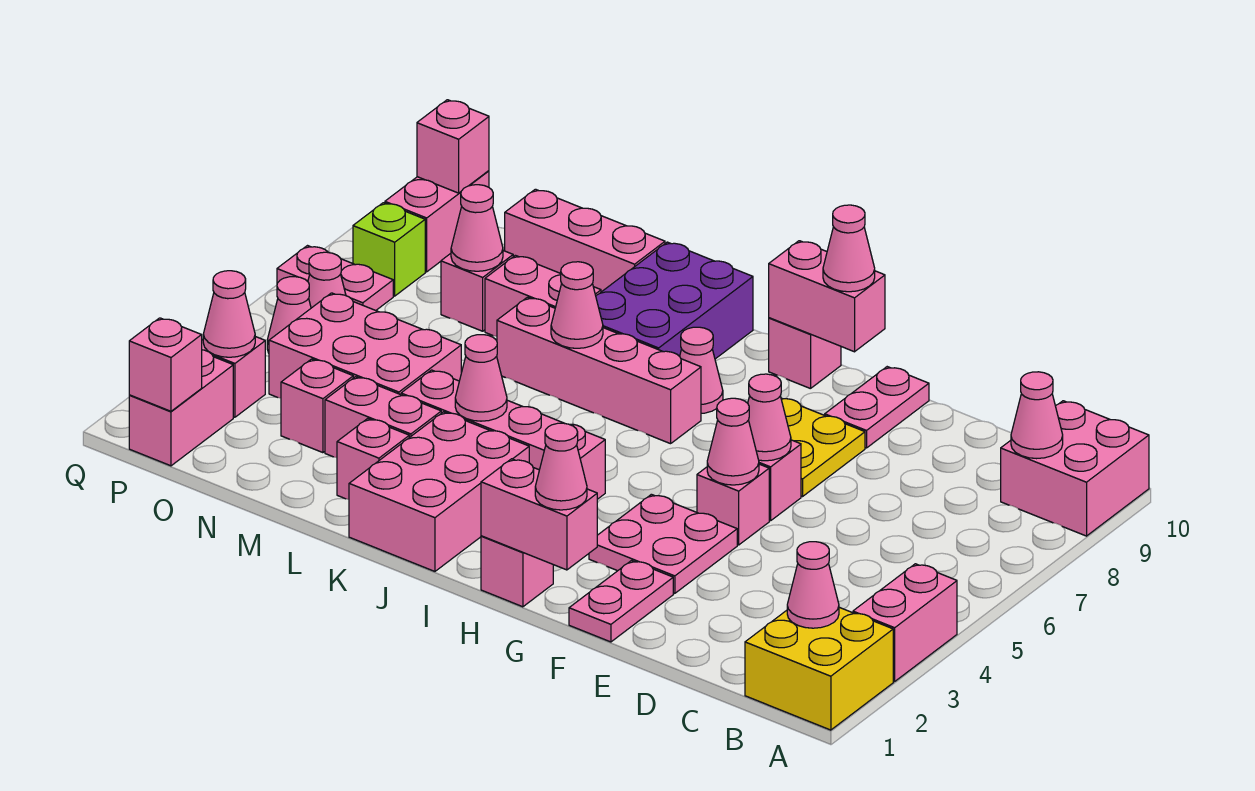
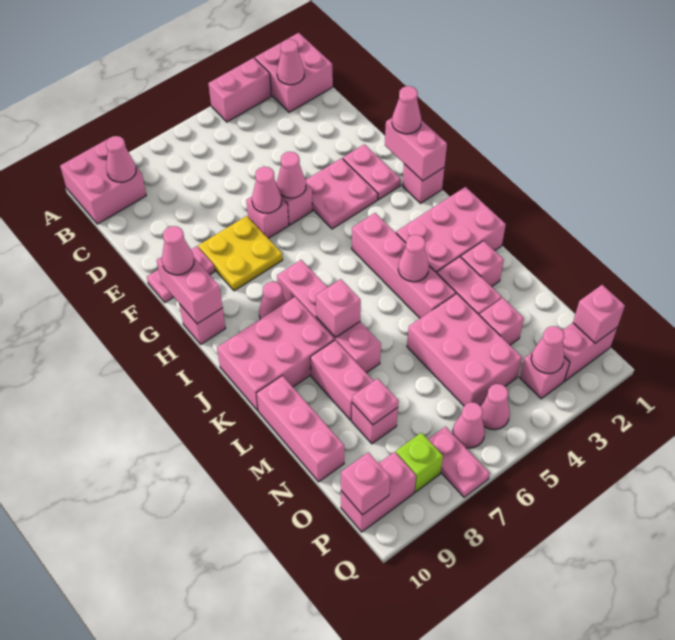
yellow 2x2 brick [745,607,893,730] -> pink 2x2 brick [255,33,333,112]
pink 1x2 plate [569,561,673,642] -> pink 1x2 plate turned to [343,144,401,199]
purple 2x3 brick [596,242,753,359] -> pink 2x3 brick [217,297,334,411]
pink 1x1 cone [551,262,603,348] -> pink 1x1 brick [316,279,361,338]
pink 1x1 cone [451,185,503,271] -> pink 1x1 plate [352,378,399,425]

